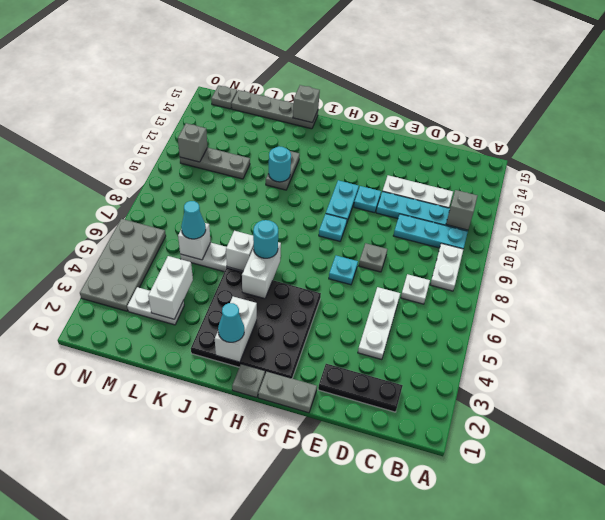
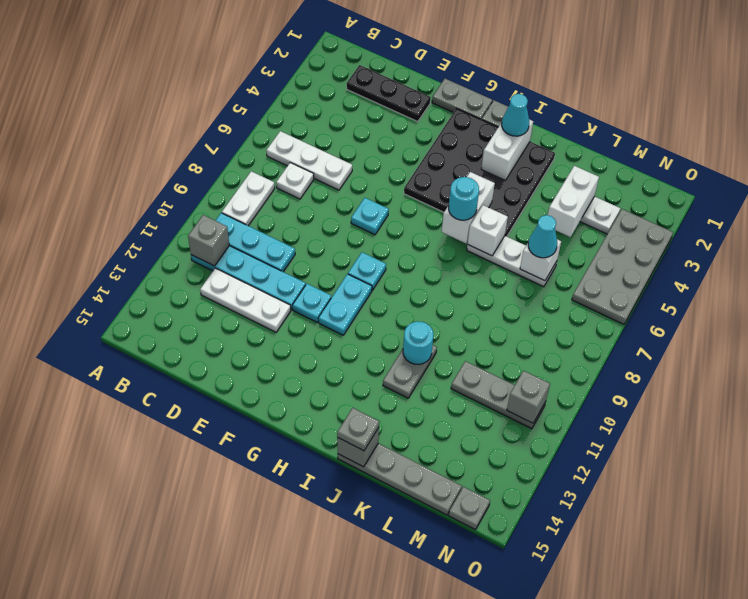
white 1x3 plate [358,287,400,360] -> white 1x3 plate turned to [266,131,352,190]
grey 1x1 plate [359,243,387,272] -> grey 1x1 plate moved to [337,408,379,451]

